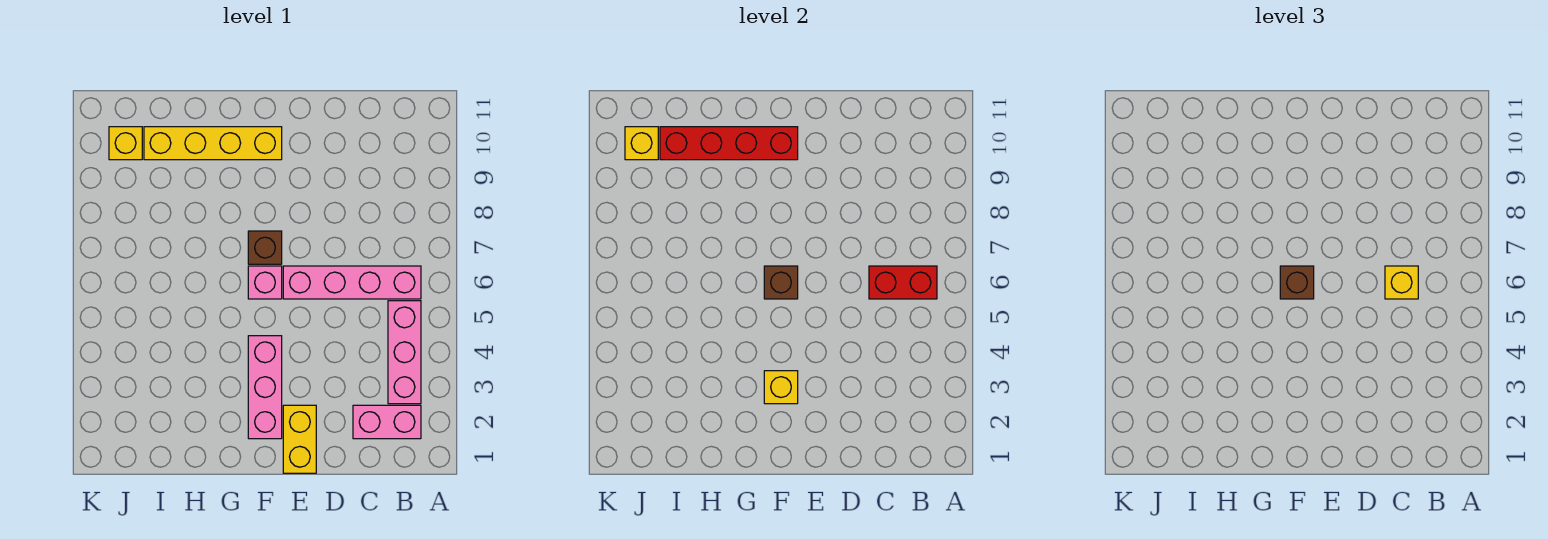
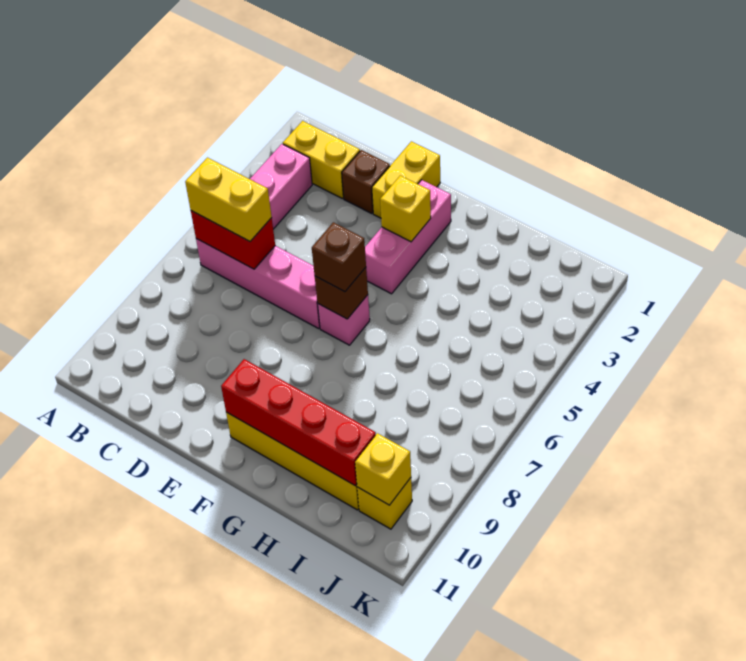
pink 1x2 brick [353,405,421,439] -> yellow 1x2 brick [283,121,360,198]
yellow 1x1 brick [1385,266,1418,299] -> yellow 1x2 brick [185,158,272,241]
brown 1x1 brick [248,231,282,264] -> brown 1x1 brick moved to [342,150,390,214]

